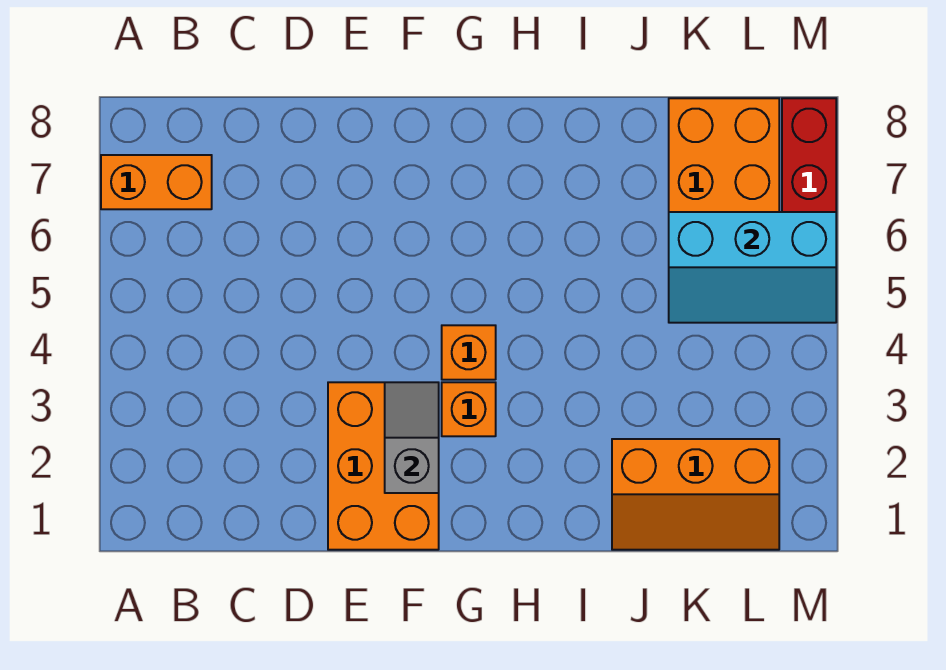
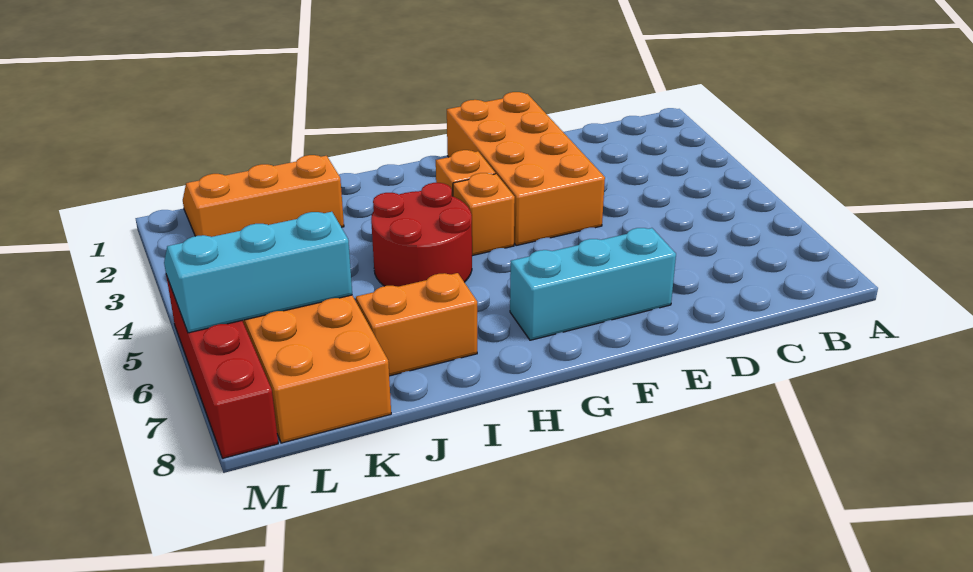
orange 1x2 brick [101,155,212,209] -> orange 1x2 brick moved to [356,273,477,376]
orange 2x3 brick [328,382,439,550] -> orange 2x4 brick [447,92,605,246]
none -> cyan 1x3 brick [510,228,676,340]
grey 1x2 slope [385,382,439,493] -> none
none -> red 2x2 round brick [371,183,472,287]

